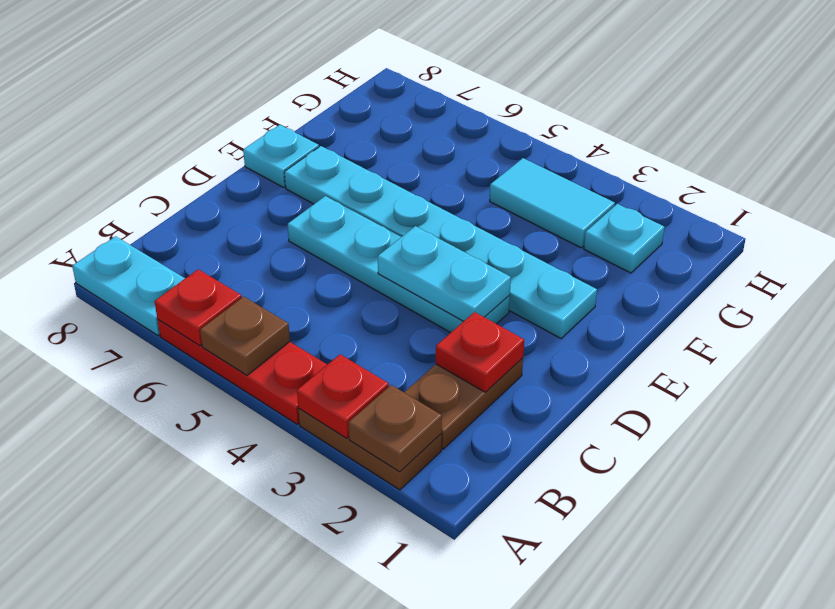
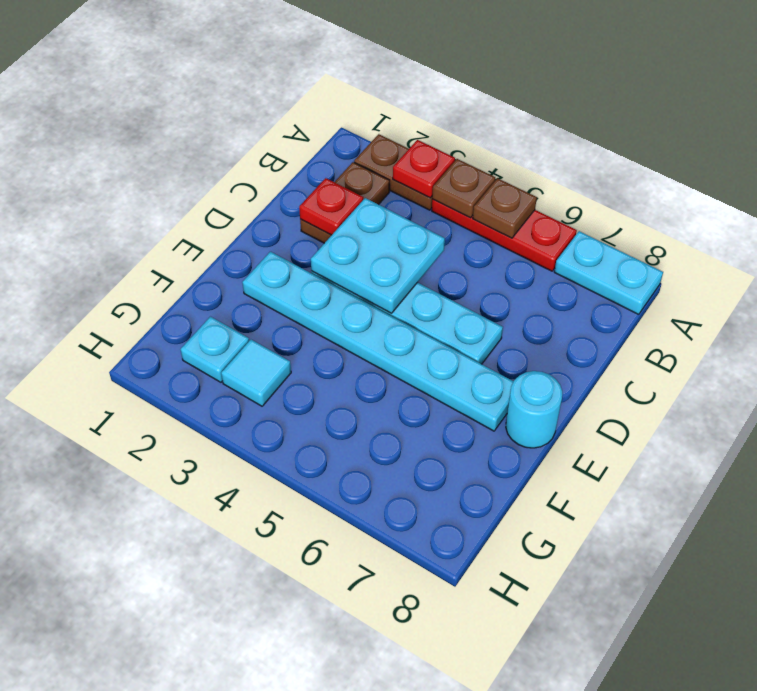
brown 1x1 plate [348,385,442,472] -> brown 1x1 plate moved to [432,159,495,218]
red 1x1 plate [154,269,242,346] -> none
cyan 1x2 plate [378,226,511,321] -> cyan 2x2 plate [311,198,445,313]
cyan 1x1 plate [243,125,319,187] -> cyan 1x1 round brick [506,371,562,448]
cyan 1x2 tile [490,158,615,248] -> cyan 1x1 tile [221,340,291,406]

